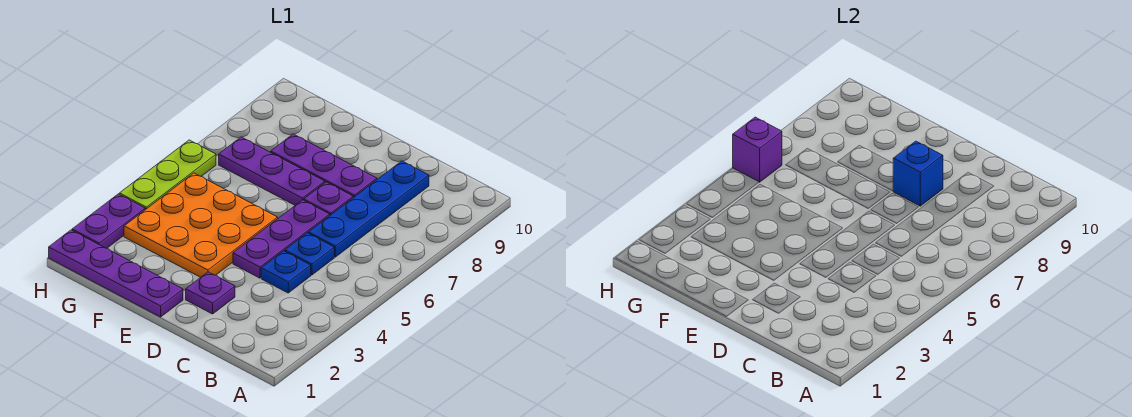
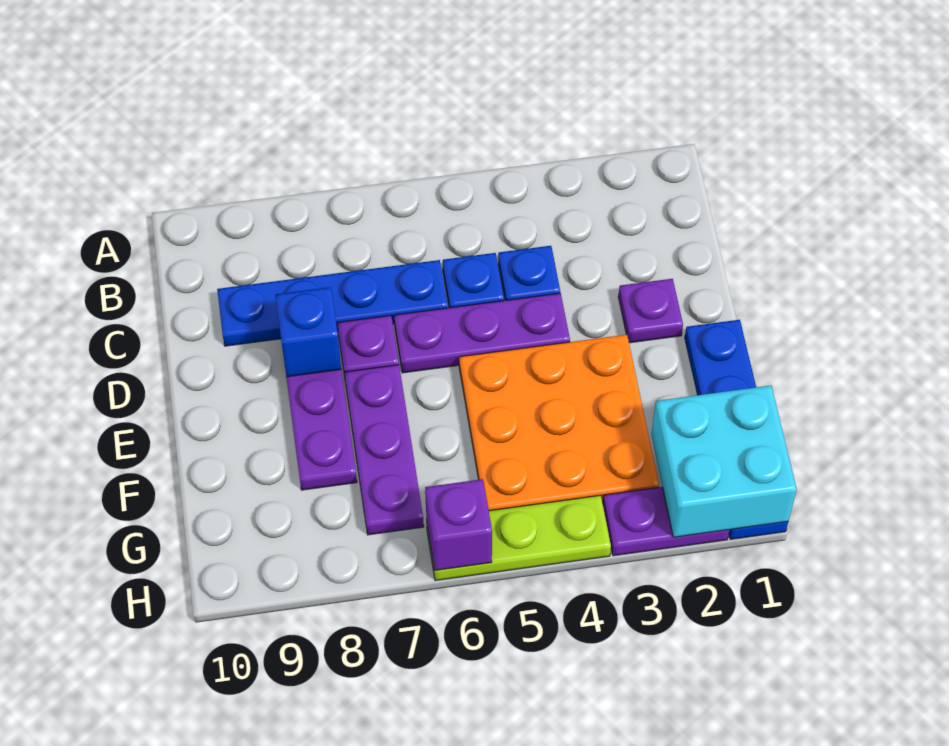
purple 1x4 plate [49,230,183,317] -> blue 1x4 plate [685,320,788,539]
none -> cyan 2x2 brick [651,386,797,537]

